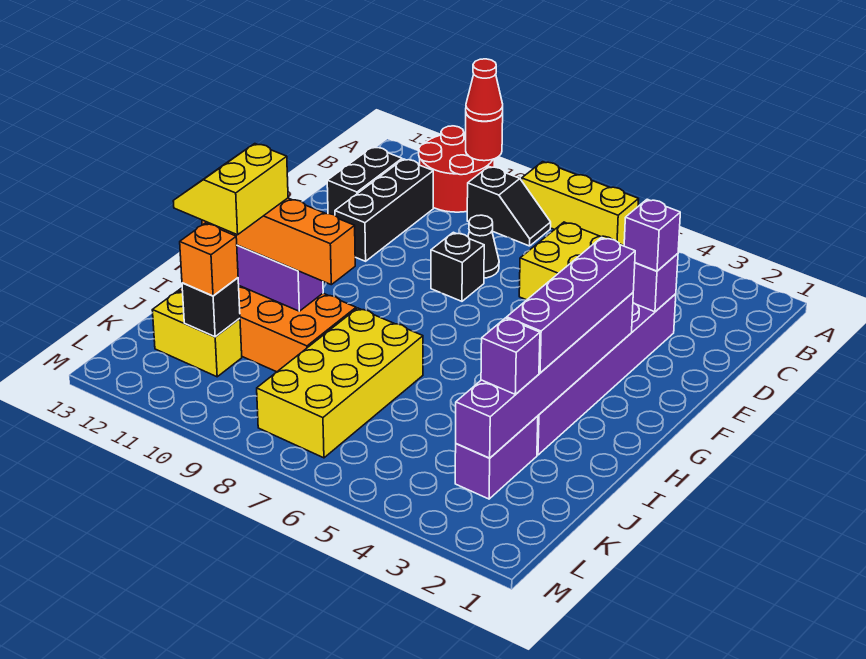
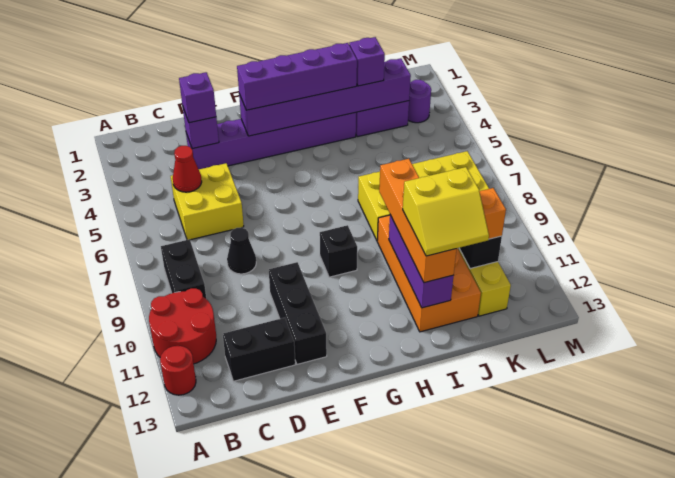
yellow 1x3 brick [522,162,639,245] -> none
red 1x1 round brick [466,113,503,161] -> red 1x1 round brick moved to [160,346,196,395]
red 1x1 cone [466,59,503,121] -> red 1x1 cone moved to [173,146,202,192]
black 1x2 slope [467,167,551,246] -> black 1x2 brick [161,239,206,298]
black 1x3 brick [335,159,433,261] -> black 1x3 brick turned to [269,262,327,364]
black 1x1 brick [431,232,484,301] -> black 1x1 brick moved to [320,225,357,277]
none -> purple 1x1 round brick [408,80,431,123]

